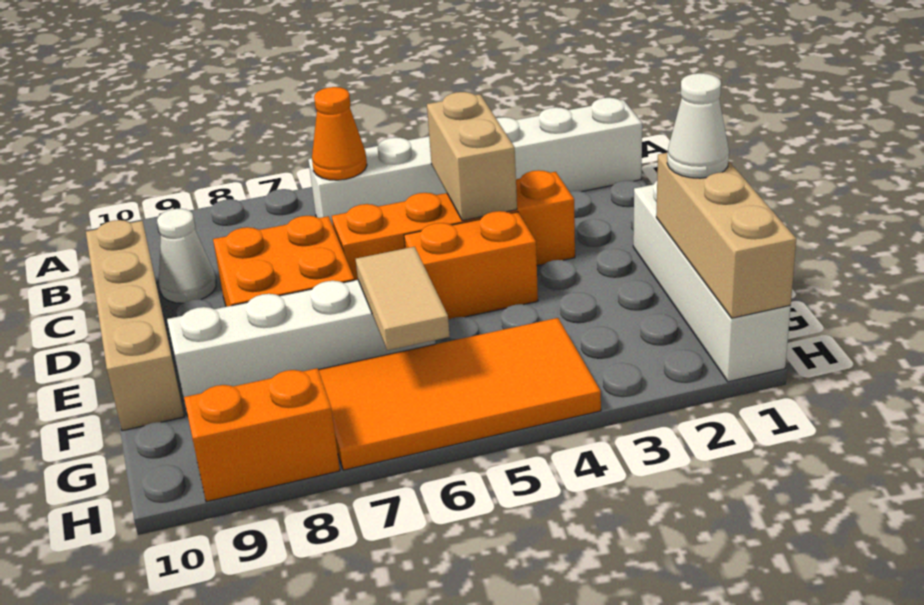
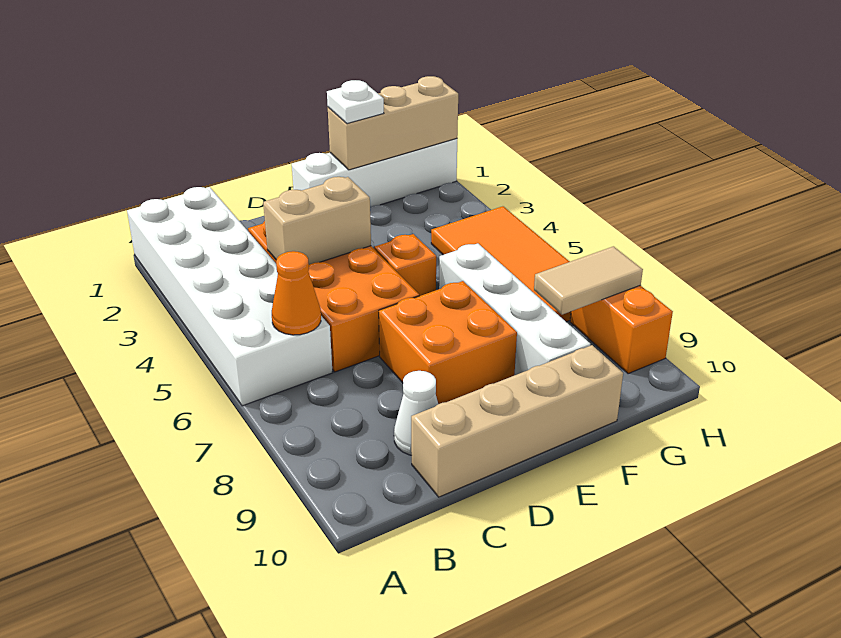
white 1x6 brick [308,98,642,225] -> white 2x6 brick [127,187,333,406]
orange 1x4 brick [332,170,575,280] -> orange 2x4 brick [248,221,419,372]
orange 1x2 brick [404,211,538,320] -> orange 1x1 brick [374,234,436,296]
white 1x1 cone [667,73,729,178] -> white 1x1 plate [327,80,384,124]
tan 1x2 tile [356,247,450,350] -> tan 1x2 tile moved to [534,246,643,315]

